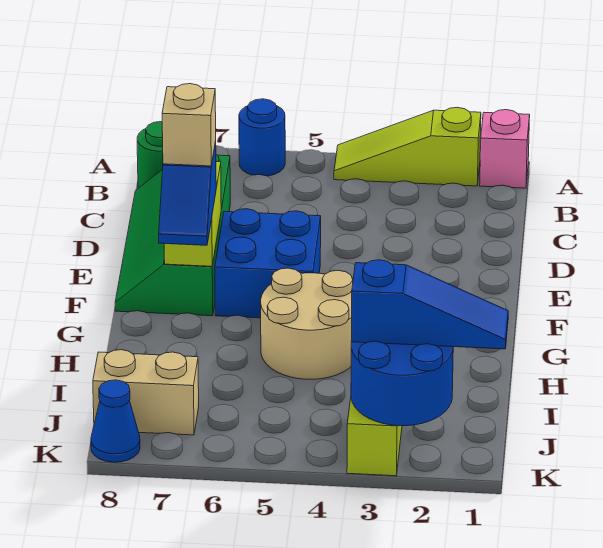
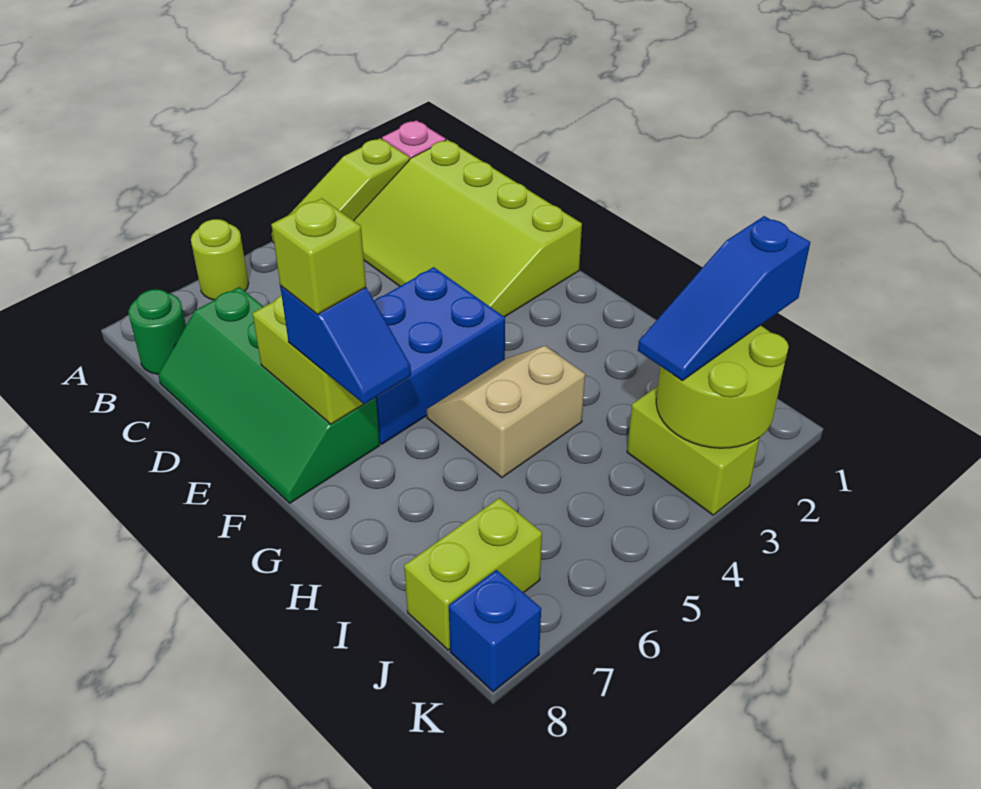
blue 1x1 round brick [239,99,285,176] -> lime 1x1 round brick [191,219,249,300]
none -> lime 3x4 slope [354,140,582,317]
blue 2x2 brick [215,209,321,318] -> blue 2x3 brick [374,267,505,444]
tan 1x1 brick [162,84,216,166] -> lime 1x1 brick [271,198,366,314]
tan 2x2 round brick [261,268,353,379] -> tan 2x2 slope [427,346,585,478]
blue 1x3 slope [351,260,508,349] -> blue 1x3 slope turned to [638,216,810,381]
blue 2x2 round brick [351,341,453,426] -> lime 2x2 round brick [656,325,789,448]
tan 1x2 brick [93,350,199,435] -> lime 1x2 brick [404,498,542,650]
blue 1x1 cone [91,380,140,462] -> blue 1x1 brick [449,570,541,692]

